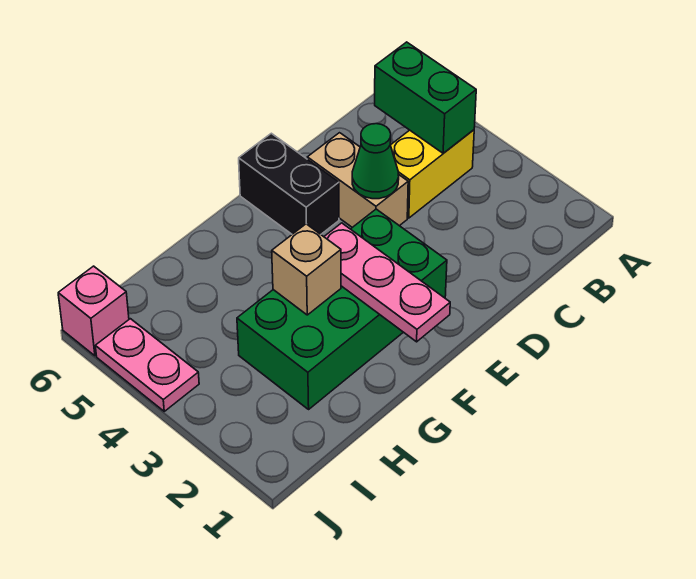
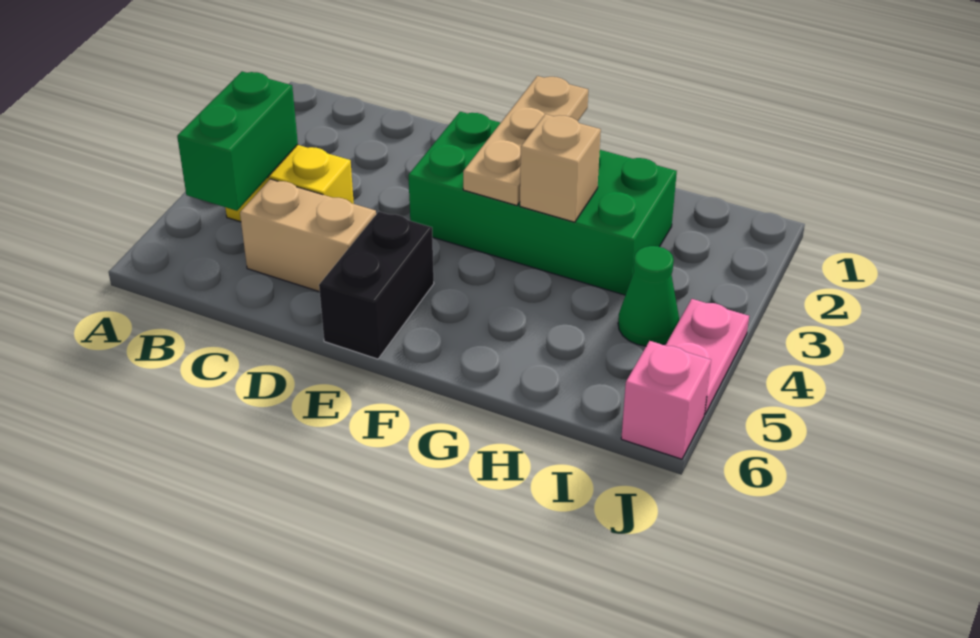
tan 1x2 brick [307,133,408,227] -> tan 1x2 brick turned to [240,179,376,292]
green 1x1 cone [352,124,399,199] -> green 1x1 cone moved to [618,246,679,346]
pink 1x3 plate [324,223,450,342] -> tan 1x3 plate [463,76,588,205]

